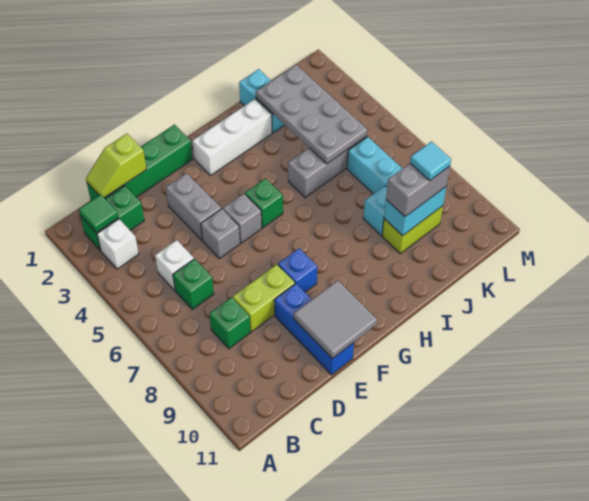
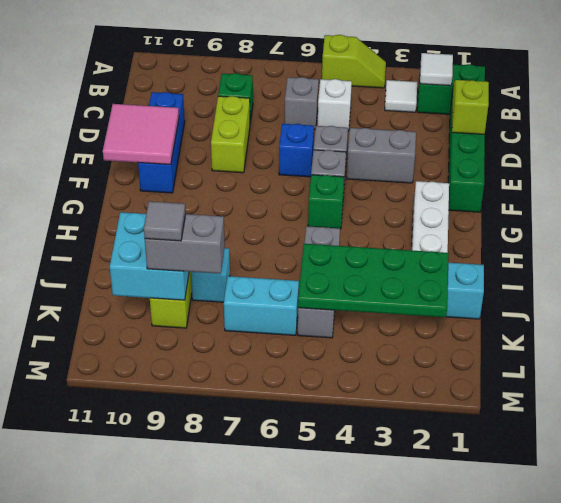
none -> lime 1x2 slope [322,35,386,88]
green 1x2 brick [80,186,144,251] -> green 1x2 brick turned to [417,64,485,114]
green 1x1 tile [79,194,118,233] -> white 1x1 tile [420,53,453,86]
white 1x1 brick [97,219,139,269] -> white 1x1 tile [385,80,417,112]
green 1x1 brick [173,259,214,309] -> grey 1x1 brick [285,77,319,129]
blue 1x3 brick [274,284,354,375] -> blue 1x3 brick turned to [138,92,185,193]
grey 2x2 tile [294,281,377,359] -> pink 2x2 tile [103,104,179,165]
blue 1x1 brick [278,248,317,292] -> blue 1x1 brick moved to [279,124,314,177]
grey 2x4 plate [256,65,367,164] -> green 2x4 plate [298,244,449,317]
cyan 1x2 brick [384,187,446,236] -> cyan 2x2 brick [110,212,189,300]
grey 1x2 brick [386,164,450,217] -> grey 1x2 brick turned to [145,214,225,274]
cyan 1x1 tile [410,142,451,181] -> grey 1x1 tile [144,201,186,241]

